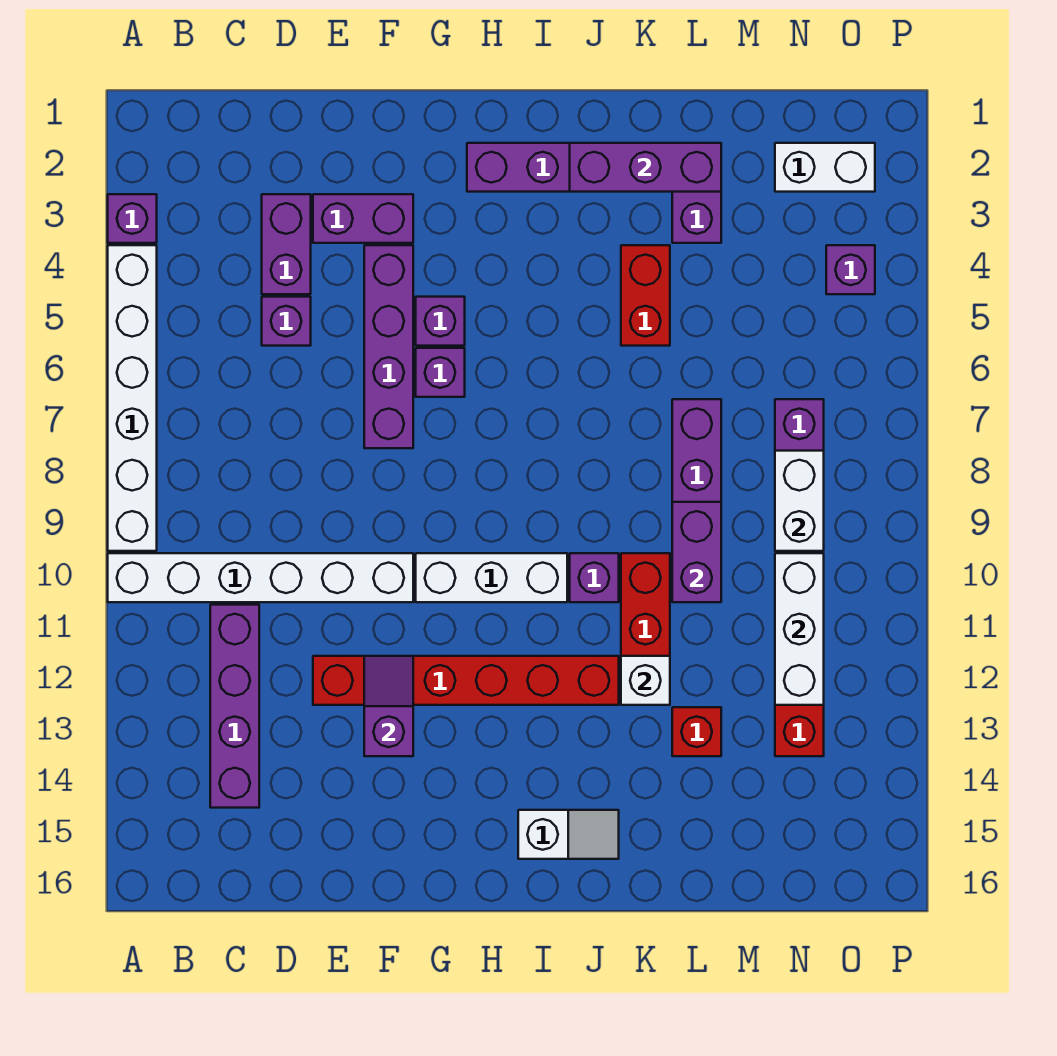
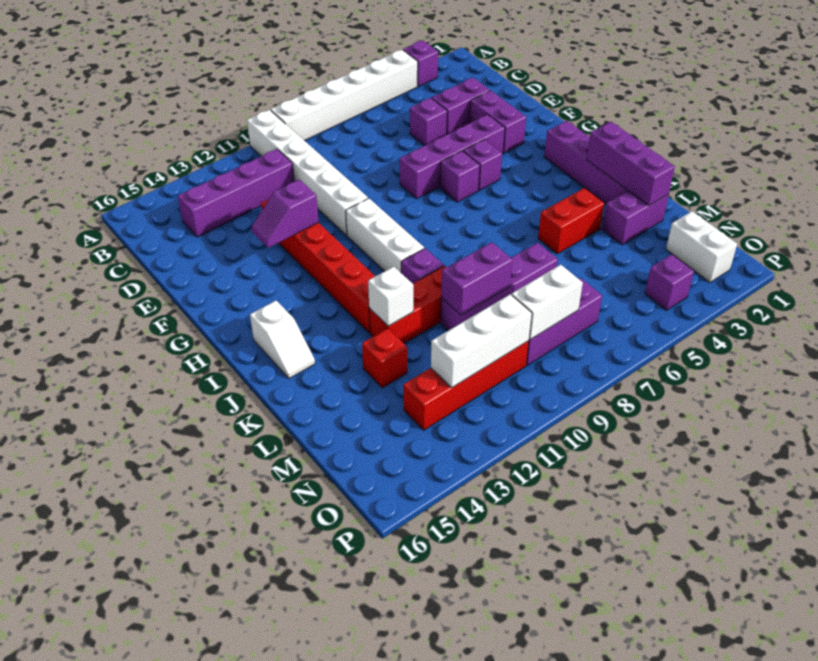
purple 1x2 slope [364,656,413,756] -> purple 1x2 slope turned to [251,179,319,248]

